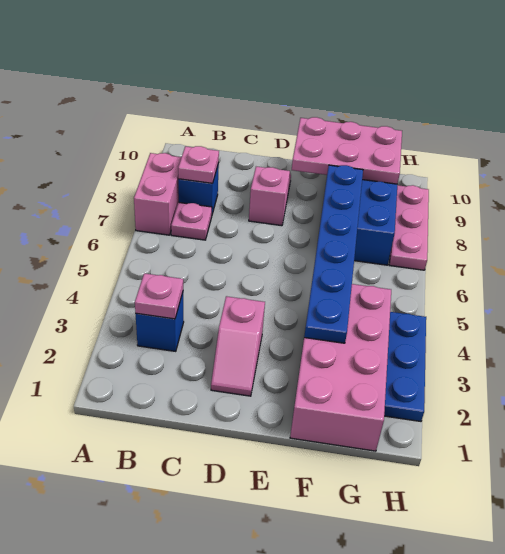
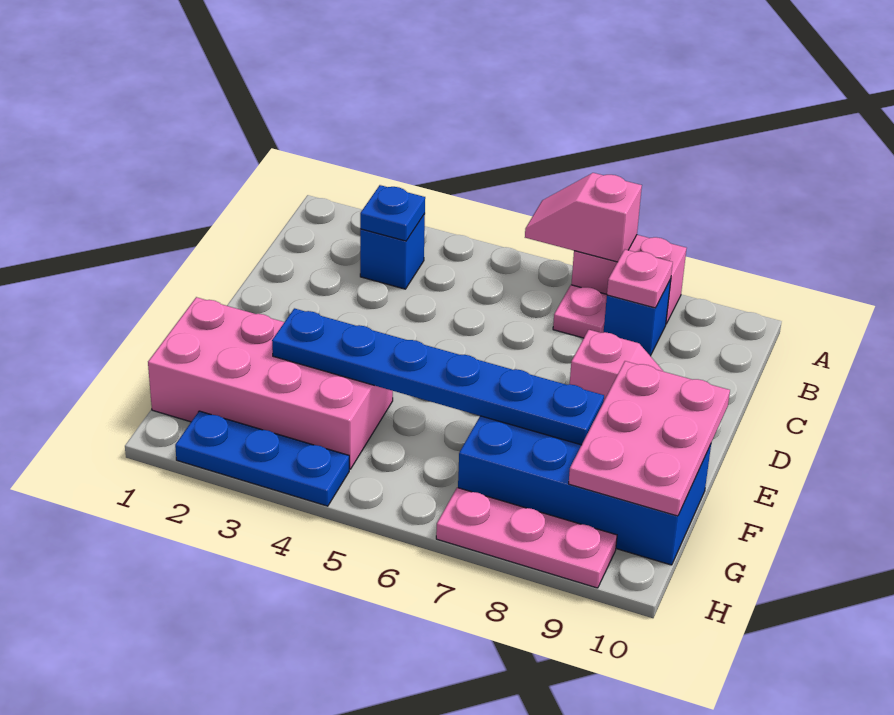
pink 1x1 plate [135,273,183,319] -> blue 1x1 plate [360,185,425,241]
pink 1x2 slope [211,296,265,396] -> pink 1x2 slope moved to [525,173,642,262]

